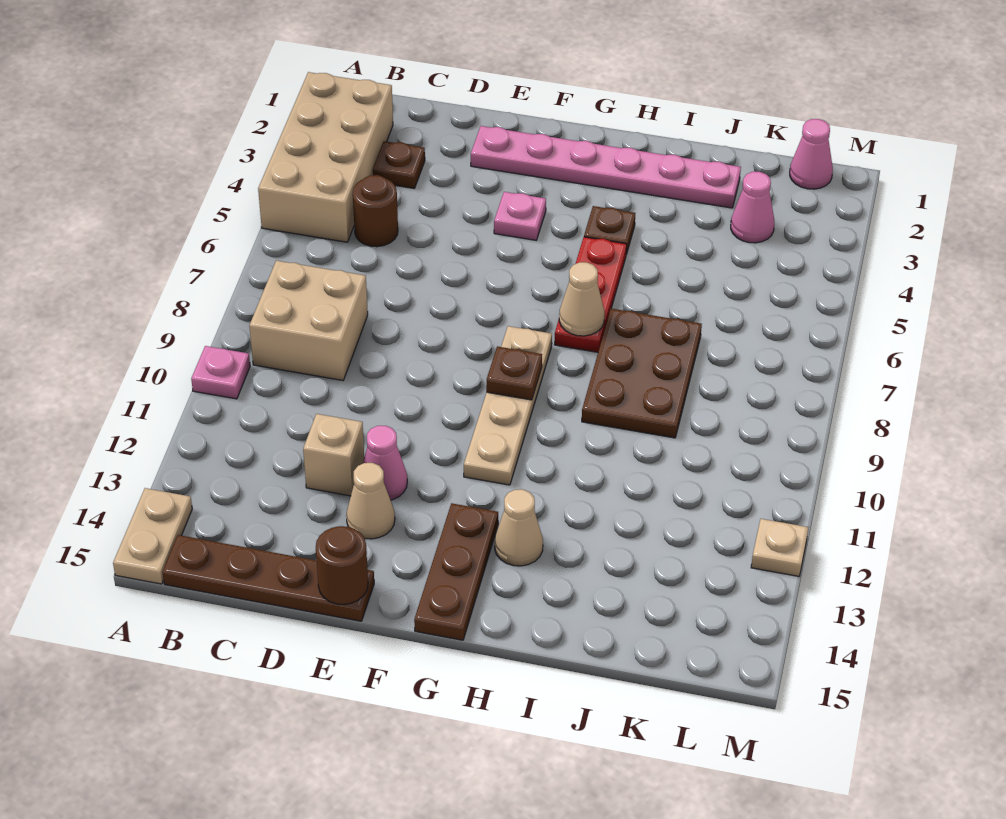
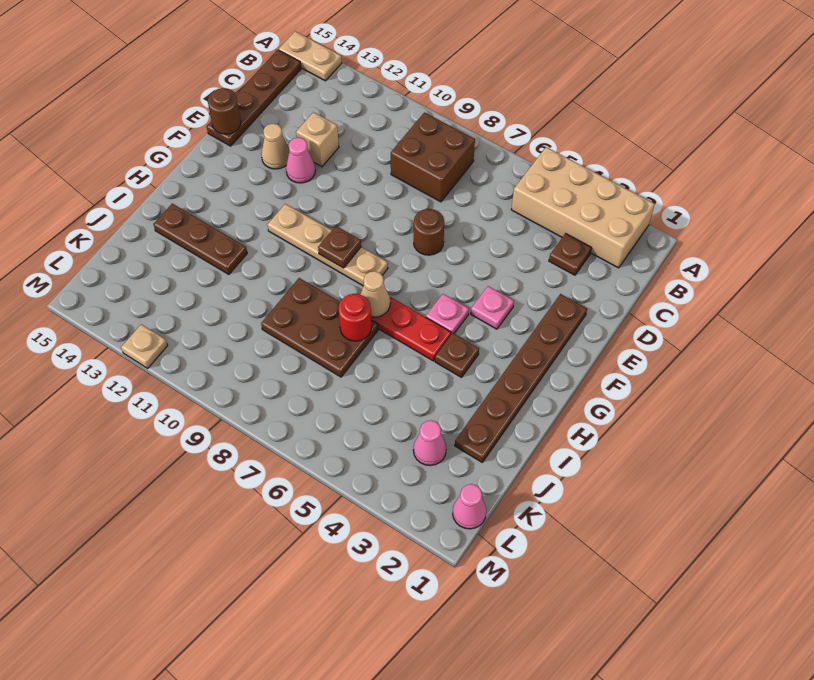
pink 1x1 plate [191,346,250,399] -> pink 1x1 plate moved to [426,294,469,334]
tan 2x2 brick [249,261,368,380] -> brown 2x2 brick [391,112,475,202]
brown 1x1 round brick [353,175,398,247] -> brown 1x1 round brick moved to [414,209,444,255]
pink 1x6 plate [471,126,741,208] -> brown 1x6 plate [455,294,587,462]
brown 1x3 plate [414,503,498,640] -> brown 1x3 plate moved to [153,204,247,274]
tan 1x1 cone [495,489,543,566] -> none
none -> red 1x1 round brick [338,294,372,341]

